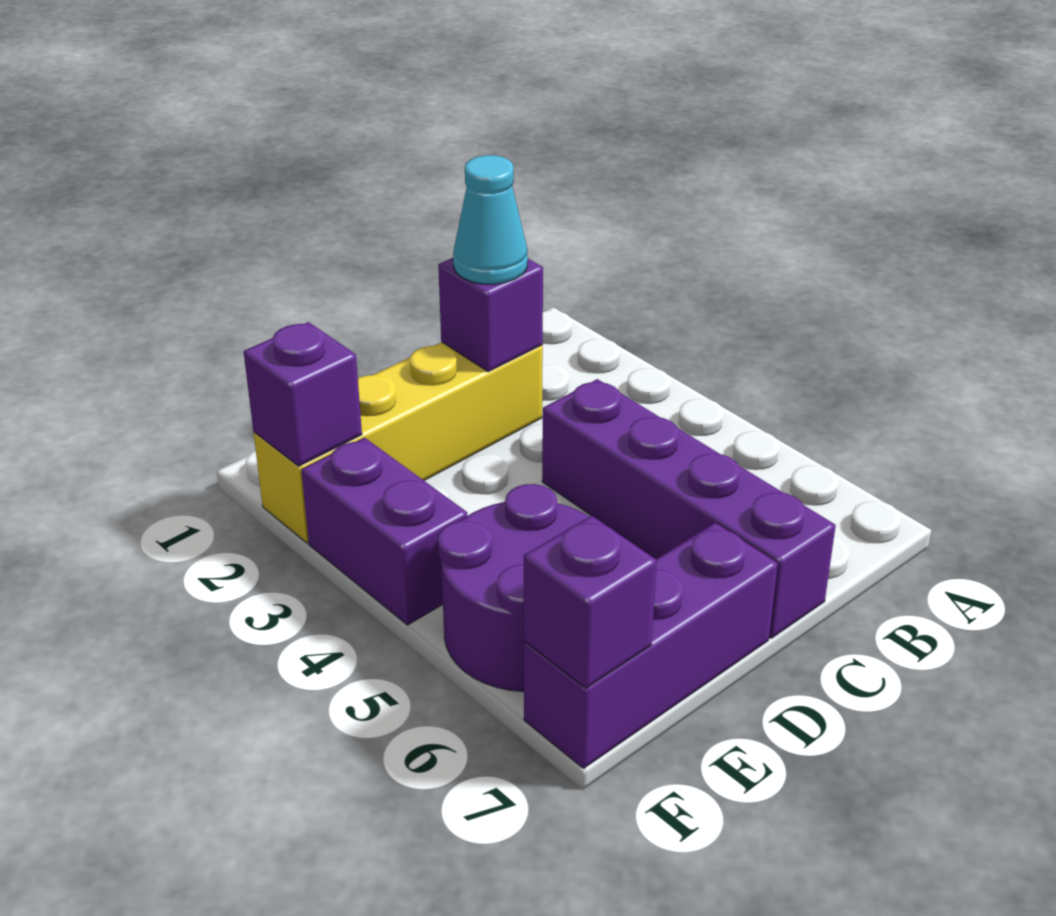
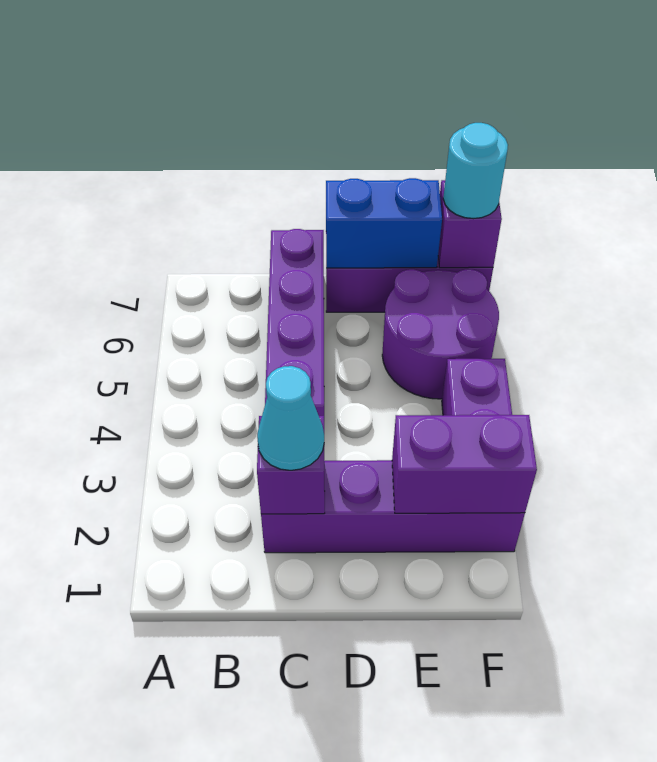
yellow 1x4 brick [254,342,543,543] -> purple 1x4 brick [261,460,525,553]
none -> blue 1x2 brick [326,178,442,268]
purple 1x1 brick [244,322,362,466] -> purple 1x2 brick [392,415,537,513]
none -> cyan 1x1 round brick [443,123,508,219]

